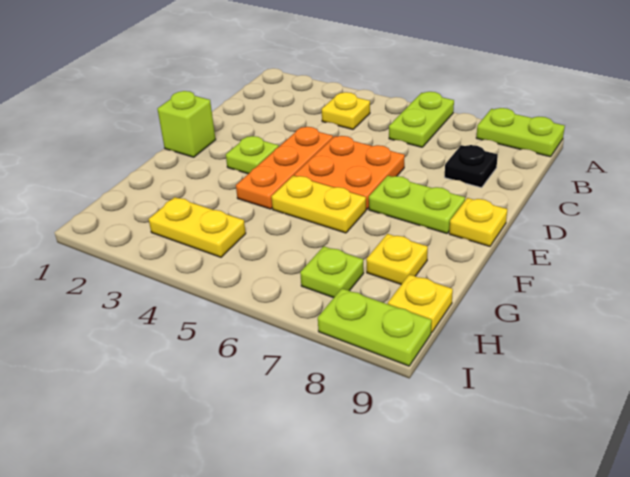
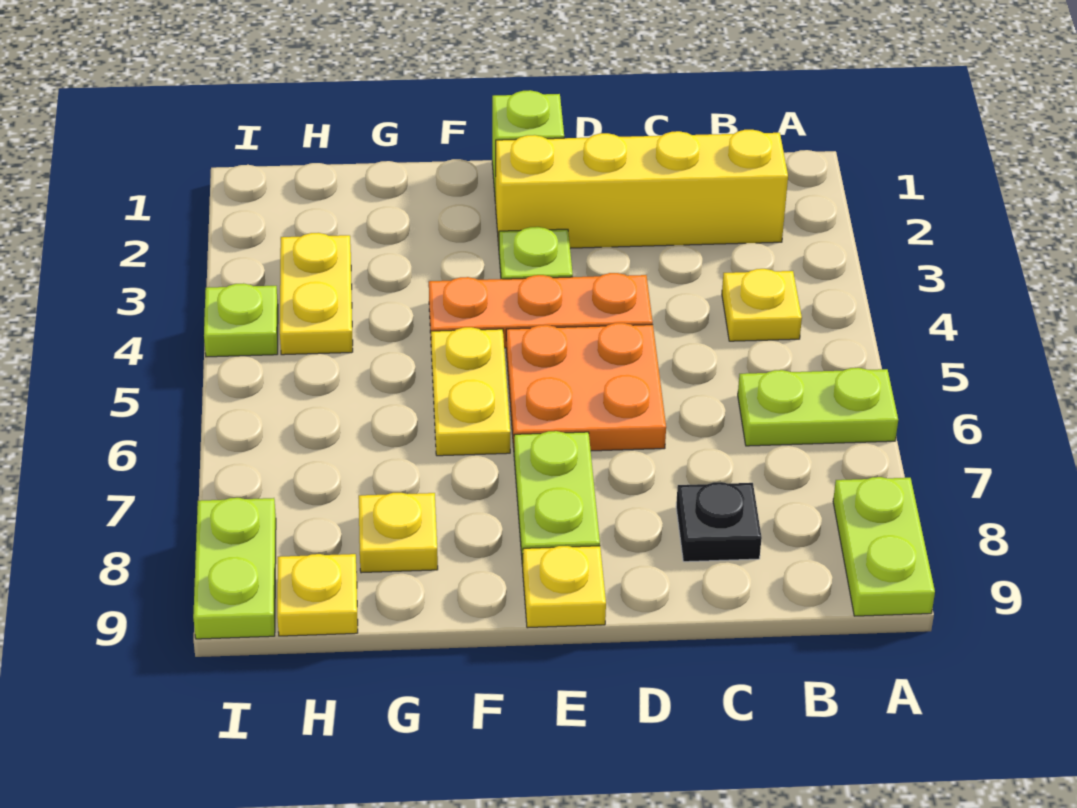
none -> yellow 1x4 brick [496,130,788,248]
lime 1x1 plate [300,246,364,298] -> lime 1x1 plate moved to [204,283,278,357]

